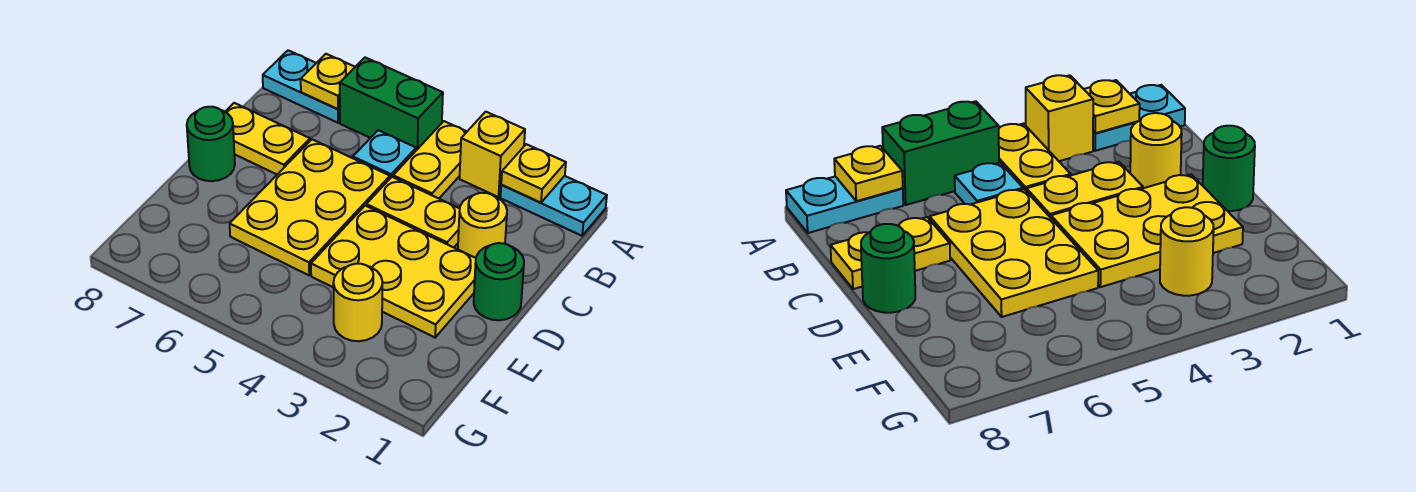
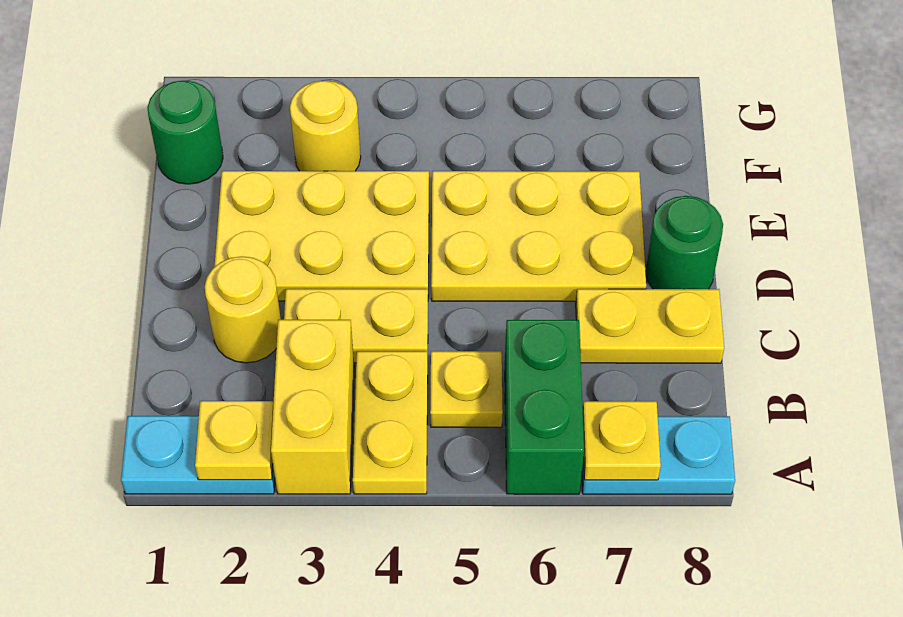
yellow 1x1 brick [460,112,525,197] -> yellow 1x2 brick [271,320,354,494]
green 1x2 brick [340,58,443,150] -> green 1x2 brick turned to [505,320,584,494]
cyan 1x1 plate [353,130,416,178] -> yellow 1x1 plate [430,351,503,427]
yellow 2x3 plate [230,139,390,275] -> yellow 2x3 plate turned to [431,171,646,301]
green 1x1 round brick [474,243,524,320] -> green 1x1 round brick moved to [147,81,223,184]

